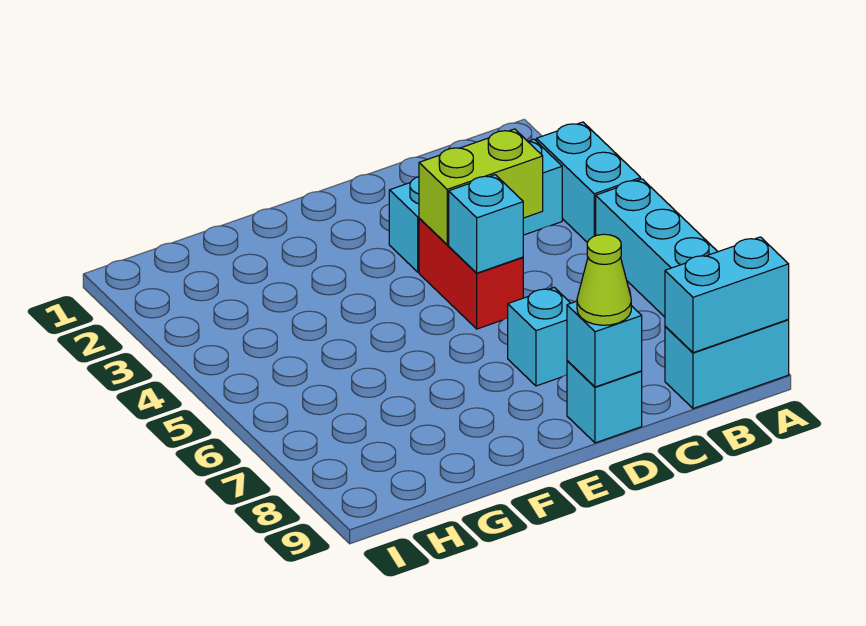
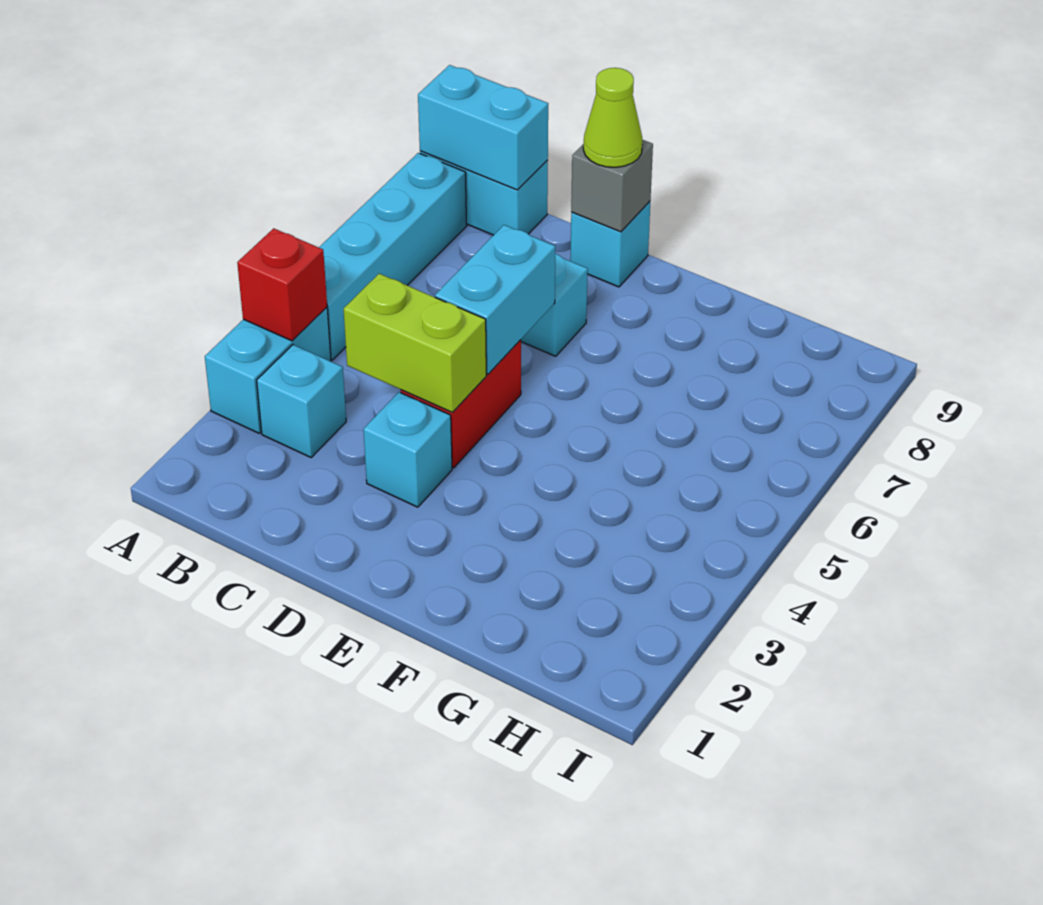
none -> red 1x1 brick [237,228,327,341]
cyan 1x1 brick [449,175,523,273] -> cyan 1x2 brick [435,225,555,374]
cyan 1x1 brick [567,301,642,387] -> grey 1x1 brick [571,140,653,232]

